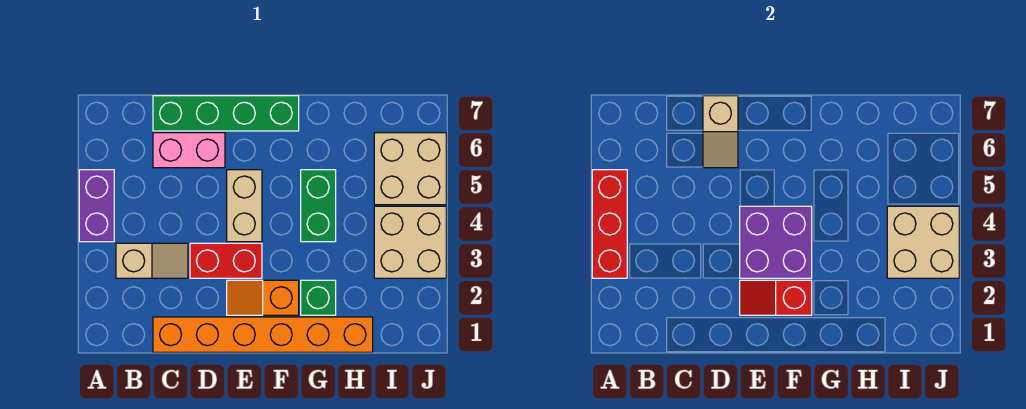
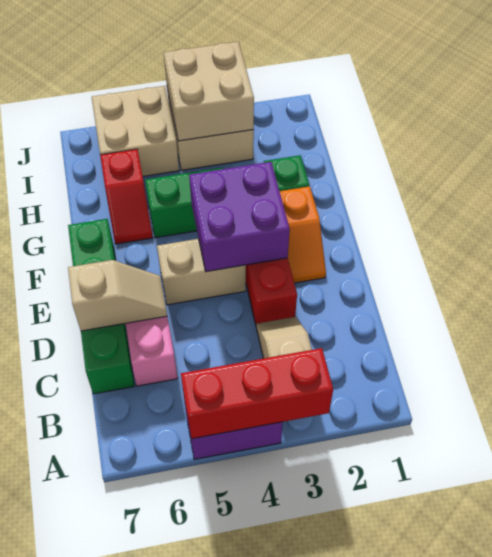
orange 1x6 brick [153,317,373,352] -> none
red 1x2 slope [740,280,812,315] -> red 1x2 slope moved to [100,149,153,244]

